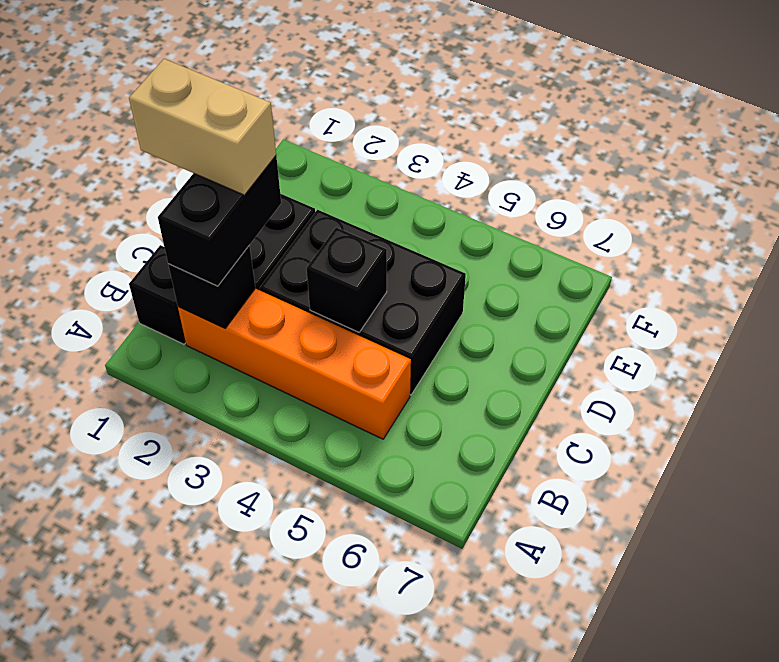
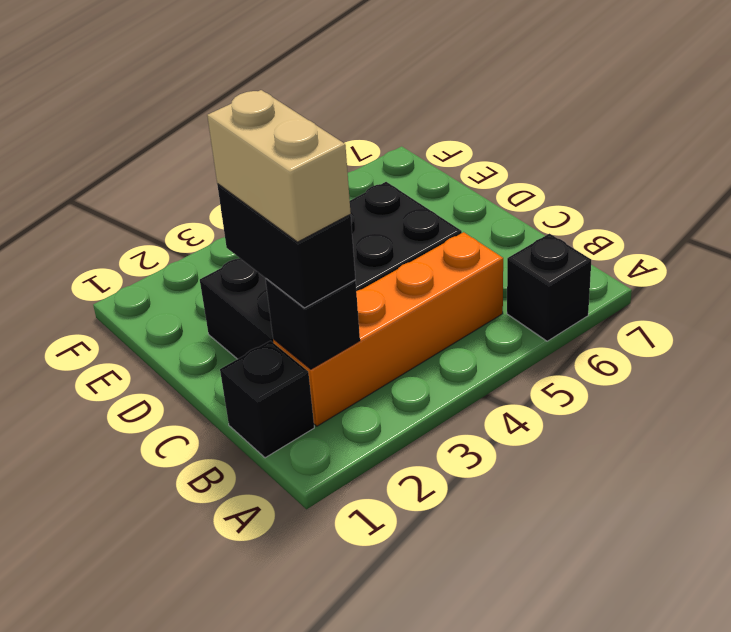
tan 1x2 brick [129,59,276,195] -> tan 1x2 brick turned to [207,90,351,242]
black 1x1 brick [306,227,387,332] -> black 1x1 brick moved to [507,234,591,341]

